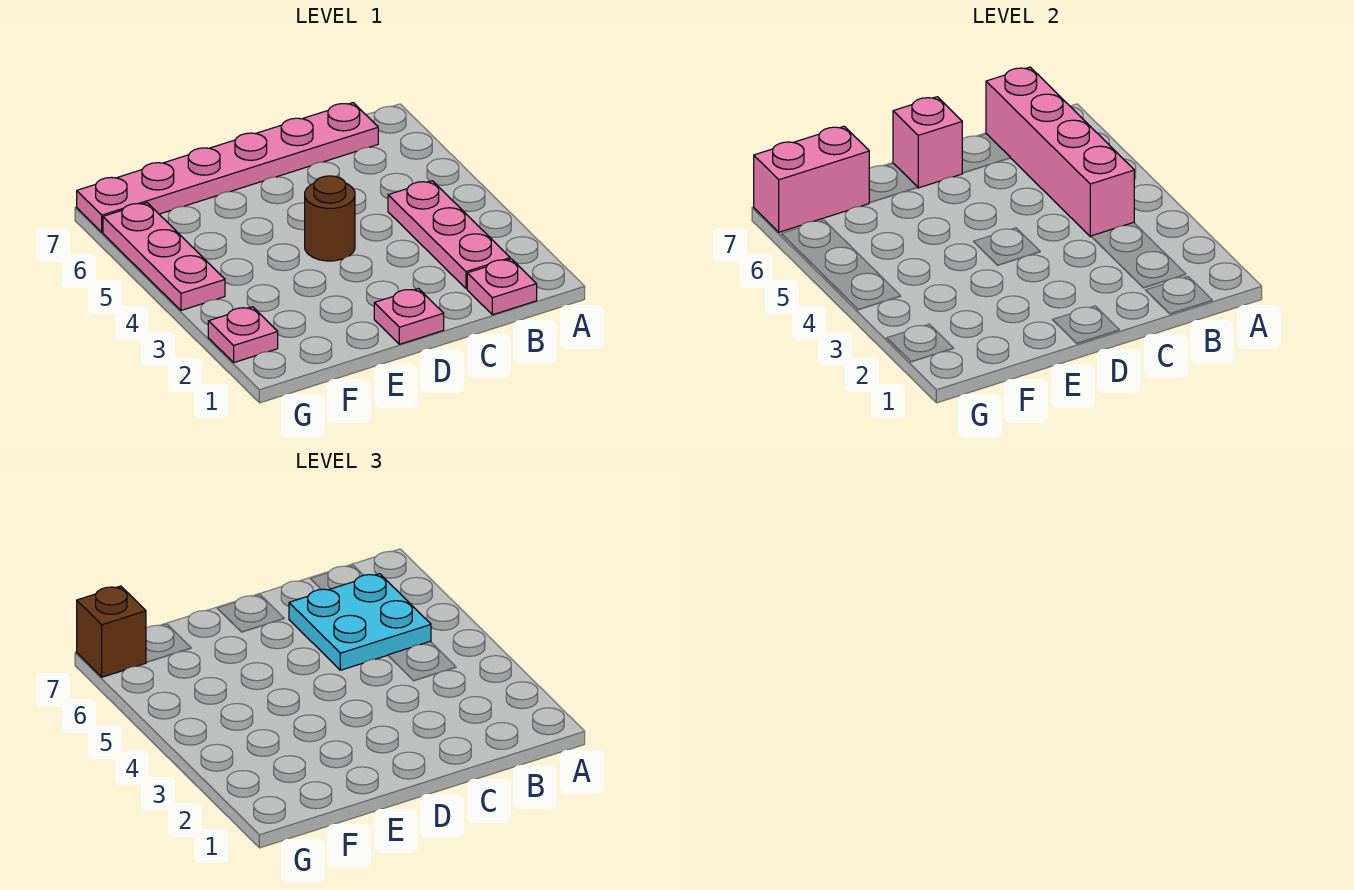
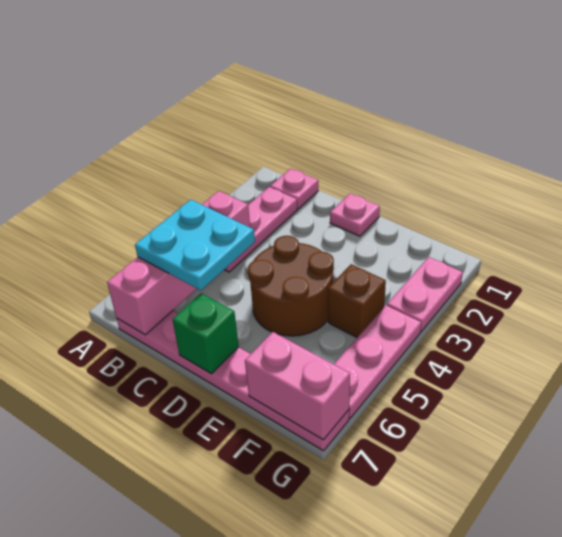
brown 1x1 round brick [305,176,355,261] -> brown 2x2 round brick [248,236,334,336]
pink 1x1 brick [893,97,962,188] -> green 1x1 brick [173,293,239,374]
pink 1x1 plate [208,307,278,362] -> pink 1x2 plate [387,257,463,332]
brown 1x1 brick [77,586,146,677] -> brown 1x1 brick moved to [328,264,386,337]

